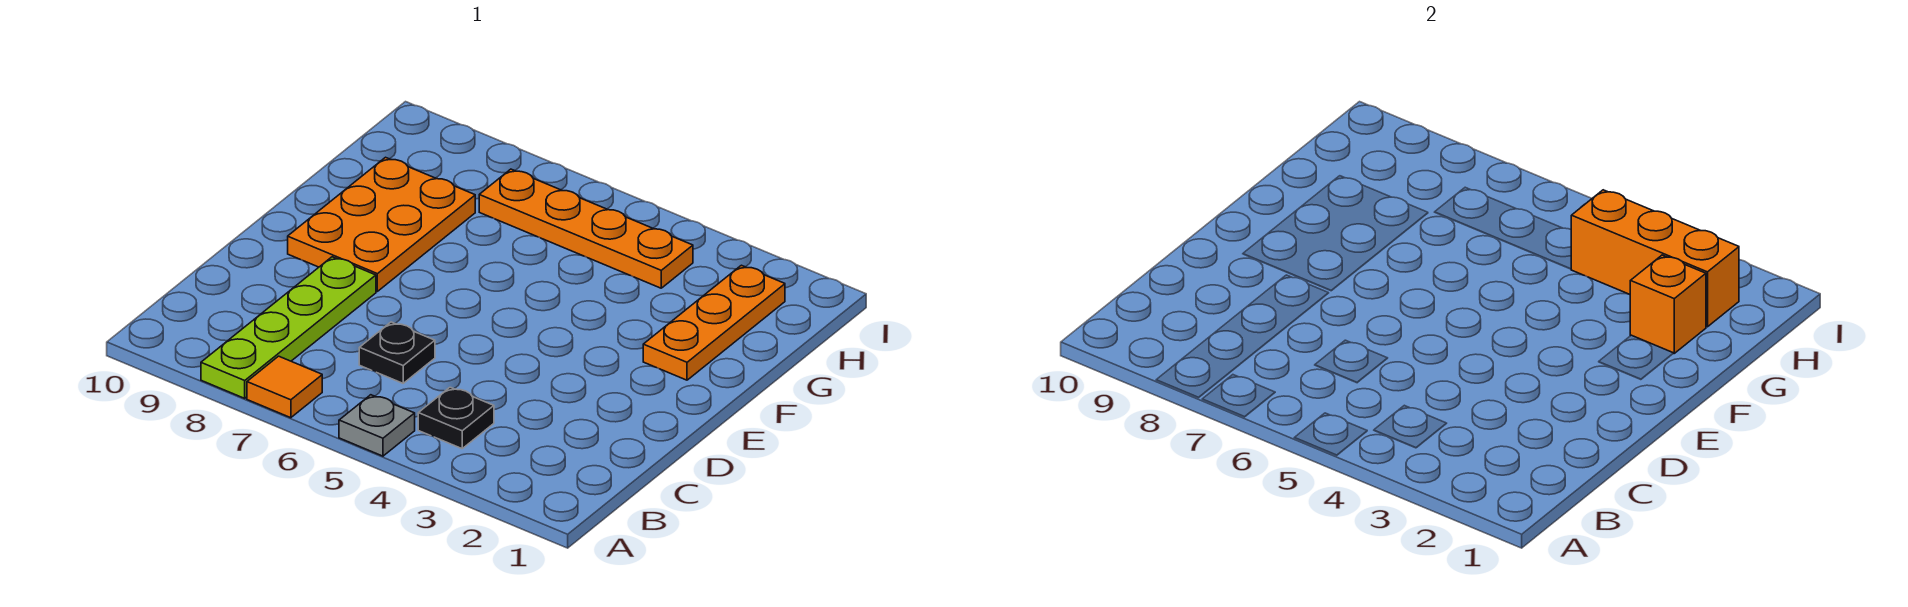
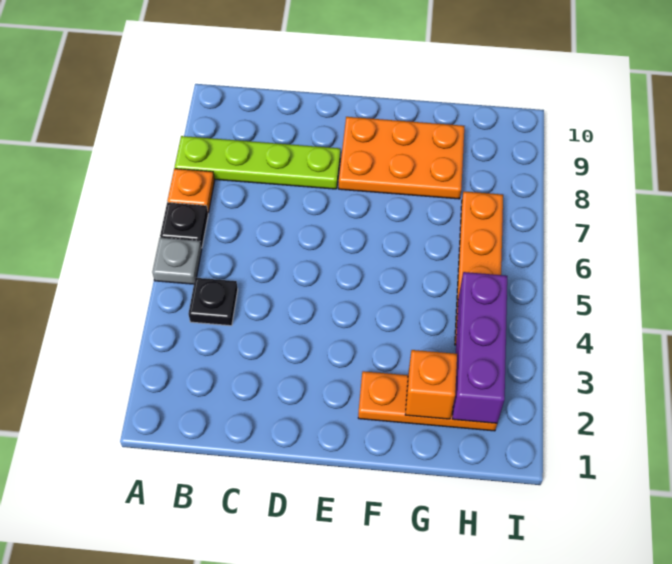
orange 1x1 tile [247,356,322,418] -> orange 1x1 plate [168,169,215,213]
black 1x1 plate [359,322,435,383] -> black 1x1 plate moved to [160,202,208,248]
orange 1x3 brick [1571,190,1739,327] -> purple 1x3 brick [452,272,507,423]

